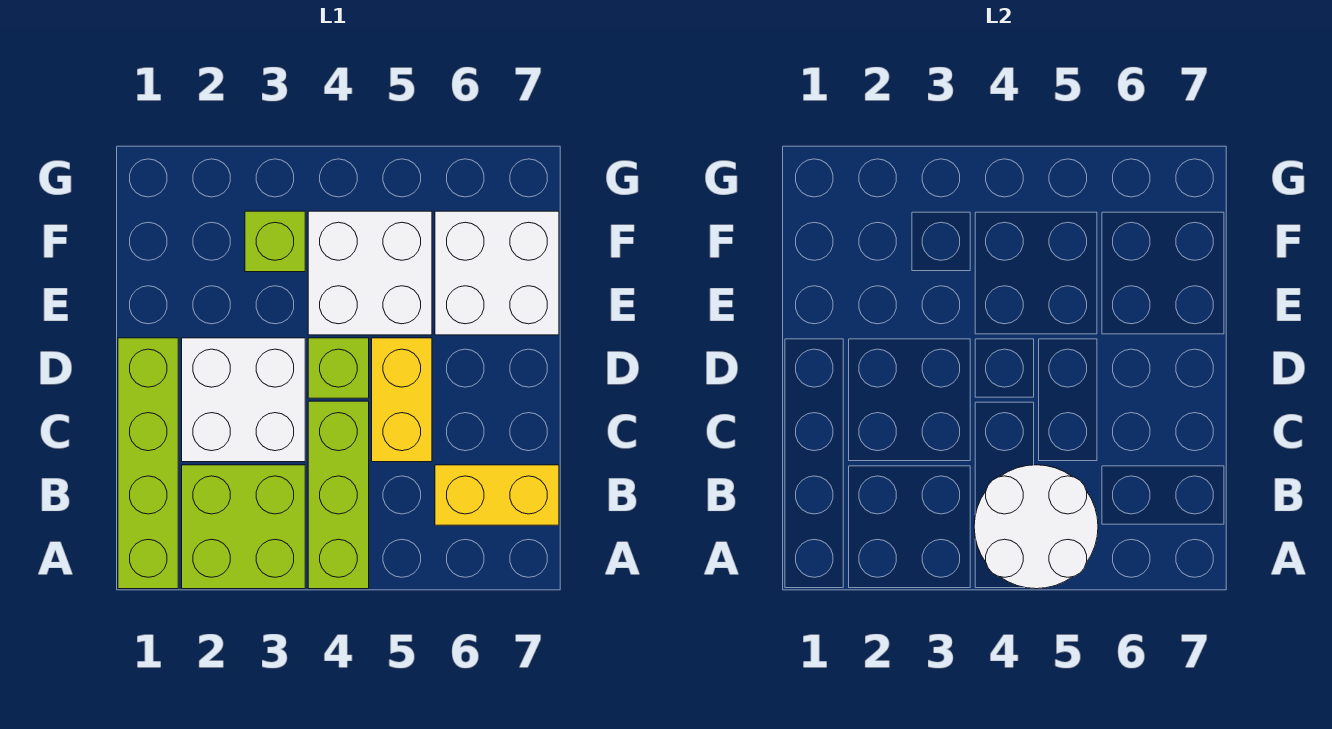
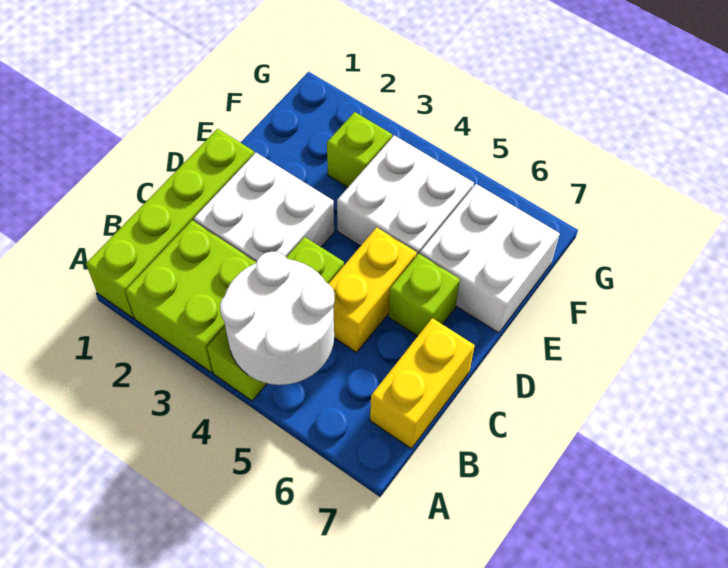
yellow 1x2 brick [435,465,559,525] -> yellow 1x2 brick turned to [370,318,475,449]
lime 1x1 brick [308,338,369,398] -> lime 1x1 brick moved to [389,254,460,336]

